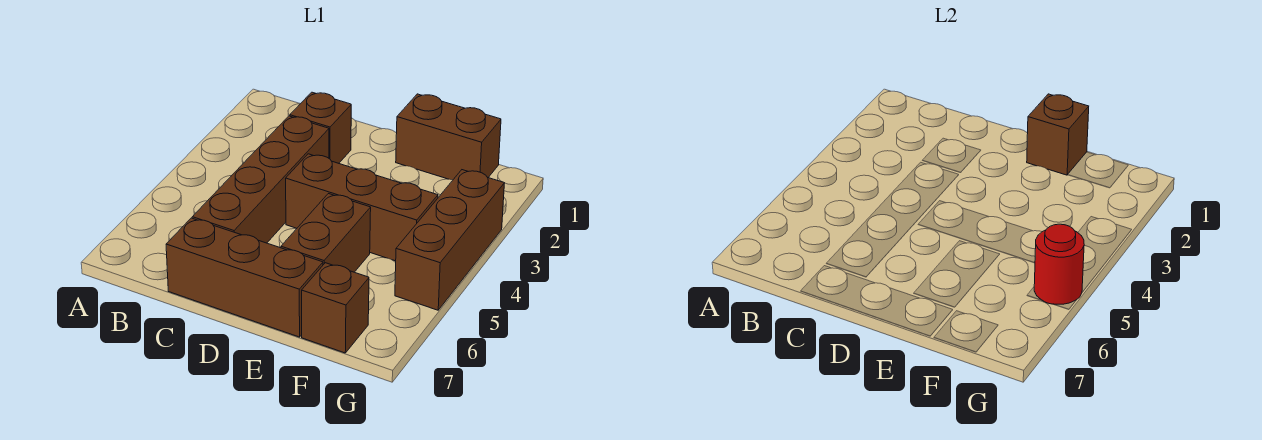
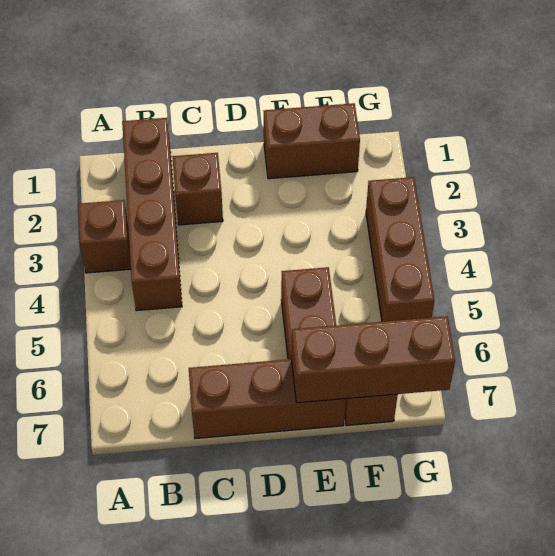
brown 1x4 brick [192,116,329,243] -> brown 1x4 brick moved to [122,118,182,311]
brown 1x3 brick [286,154,438,261] -> brown 1x3 brick moved to [291,316,455,403]
brown 1x1 brick [1027,94,1089,175] -> brown 1x1 brick moved to [78,200,131,273]
red 1x1 round brick [1034,224,1084,304] -> none

